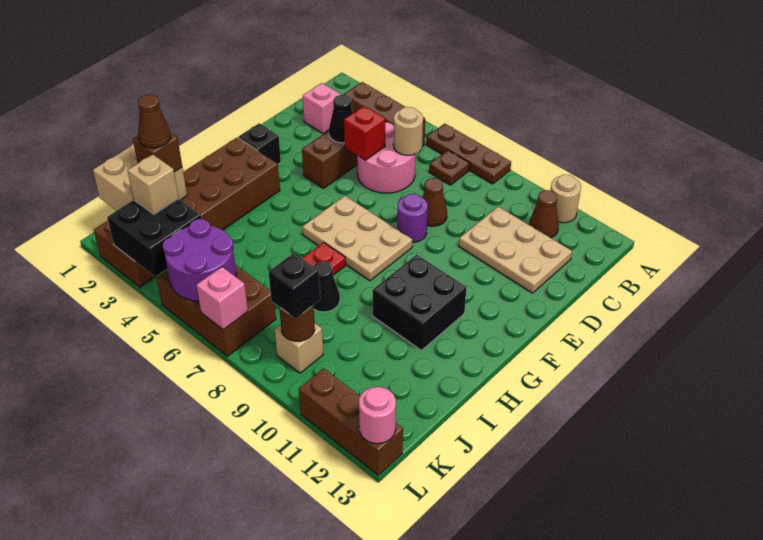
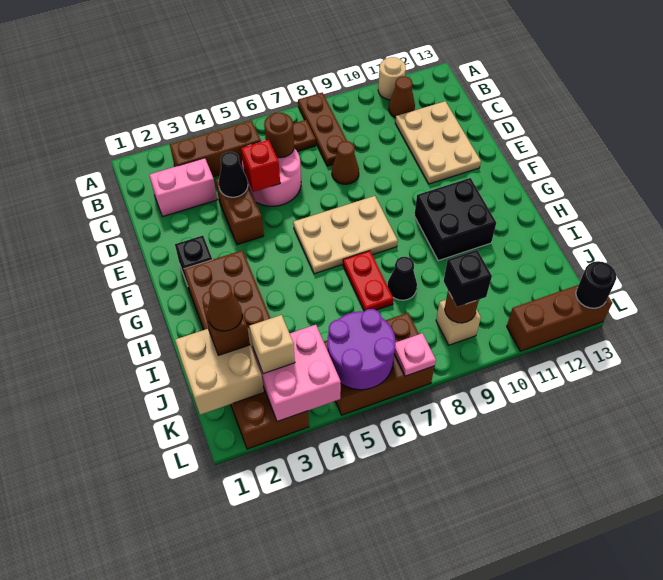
brown 1x3 plate [426,124,511,184] -> brown 1x3 plate turned to [298,93,347,166]
pink 1x1 brick [303,83,341,133] -> pink 1x2 brick [149,158,217,217]
tan 1x1 round brick [393,107,423,155] -> brown 1x1 round brick [264,113,294,158]
tan 2x3 plate [459,207,572,293] -> tan 2x3 plate turned to [395,101,481,184]
purple 1x1 round brick [397,194,428,242] -> none
black 2x2 brick [107,199,201,277] -> pink 2x2 brick [252,325,341,421]
pink 1x1 brick [196,267,248,330] -> pink 1x1 plate [394,333,436,376]
pink 1x1 round brick [359,387,396,444] -> black 1x1 round brick [576,261,616,308]

